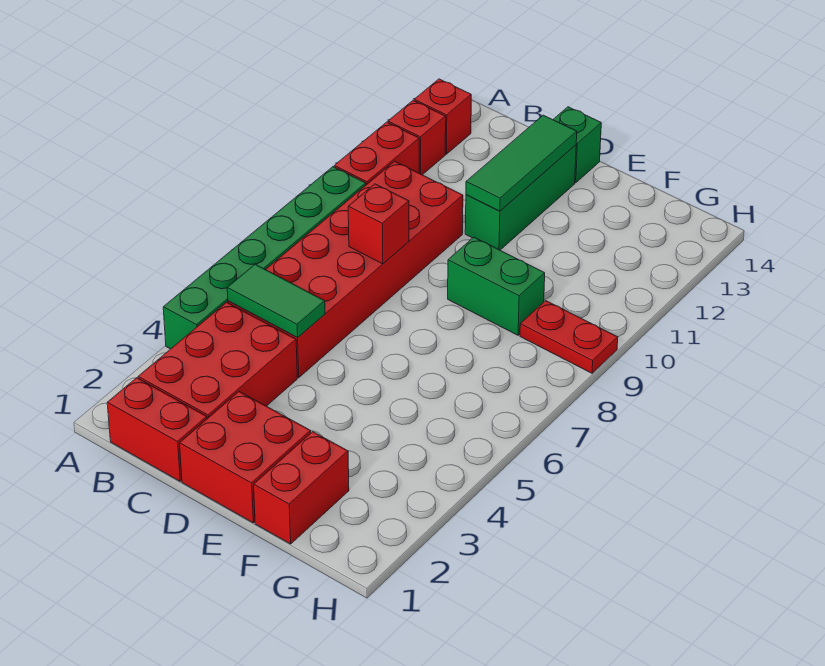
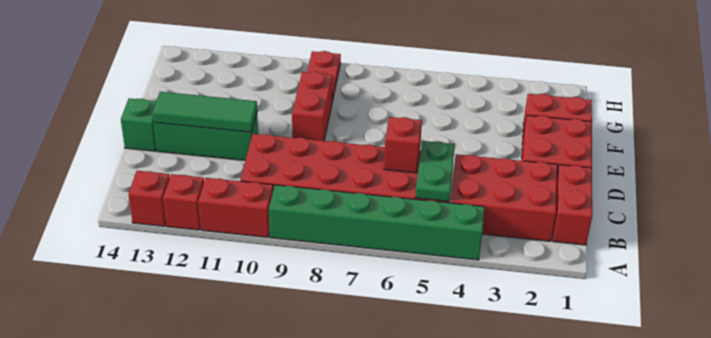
green 1x2 tile [227,264,325,337] -> green 1x2 plate [415,141,455,201]
red 1x1 brick [348,184,409,264] -> red 1x1 brick moved to [384,117,422,173]
green 1x2 brick [448,237,545,335] -> red 1x2 brick [292,72,332,141]

